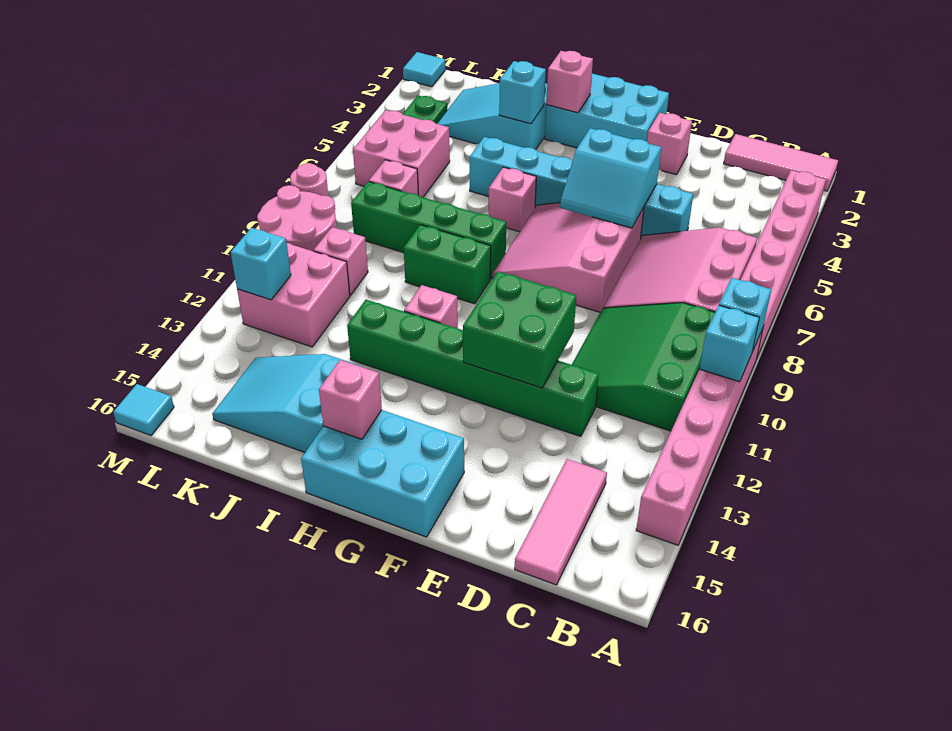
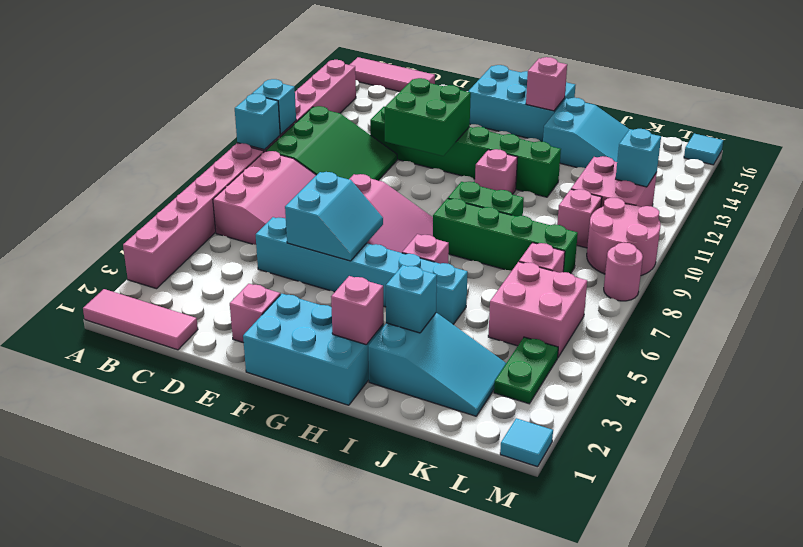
pink 1x3 tile [515,459,607,585] -> pink 1x3 tile turned to [350,57,435,92]
cyan 2x2 slope [560,128,661,228] -> cyan 2x2 slope turned to [285,172,383,261]

